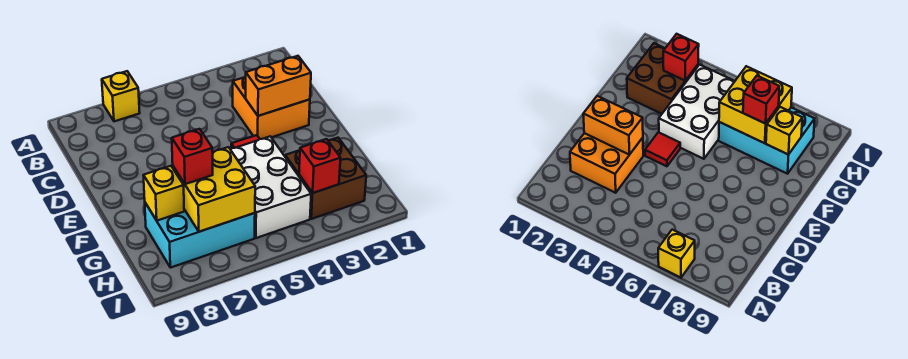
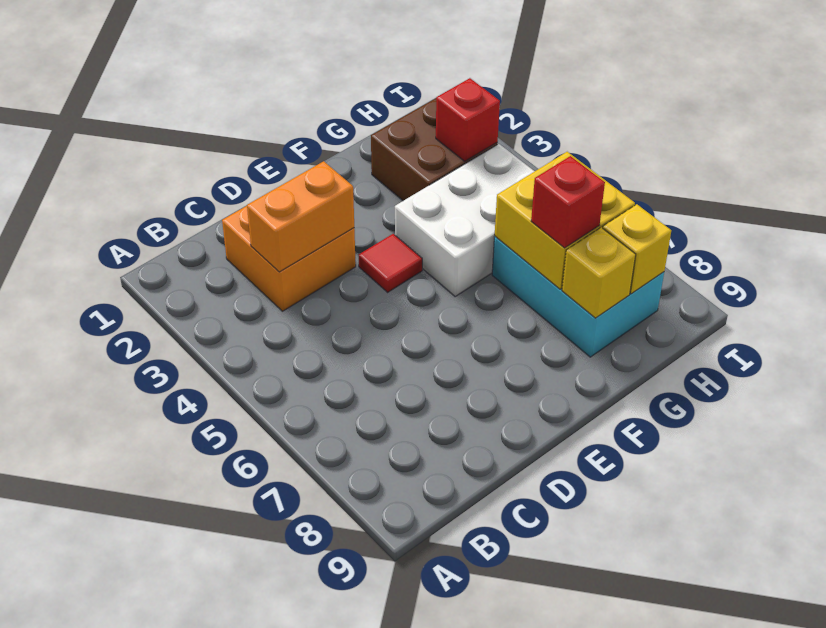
yellow 1x1 brick [102,71,140,121] -> yellow 1x1 brick moved to [603,204,671,294]
orange 1x2 brick [246,56,311,116] -> orange 1x2 brick turned to [247,161,354,272]

